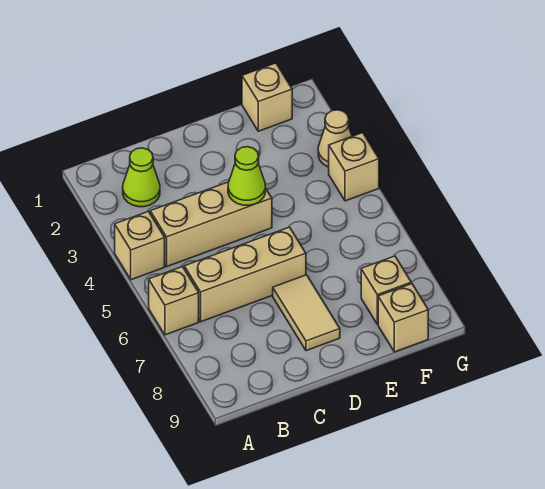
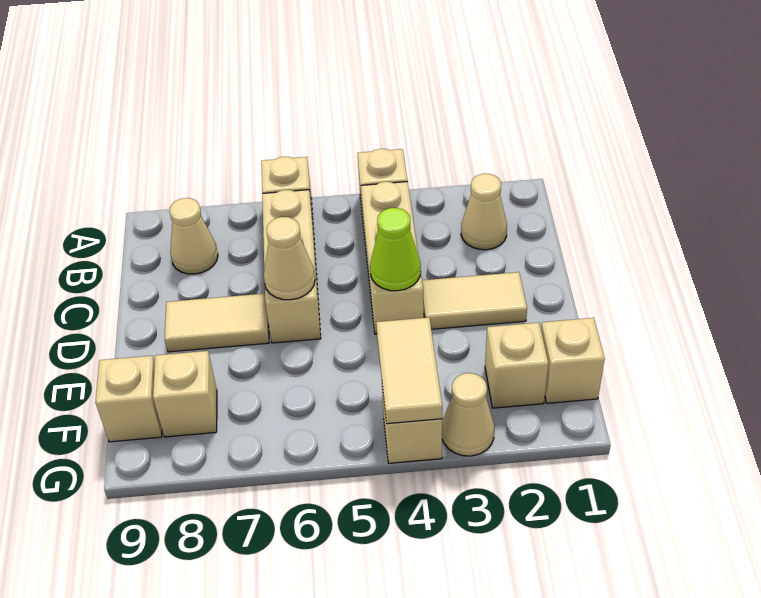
lime 1x1 cone [123,148,160,207] -> tan 1x1 cone [461,174,507,250]
none -> tan 1x1 cone [170,198,218,274]
none -> tan 1x2 tile [422,272,527,329]
none -> tan 1x1 cone [264,217,315,300]
none -> tan 1x1 brick [485,322,548,408]
none -> tan 1x2 tile [376,317,442,424]

